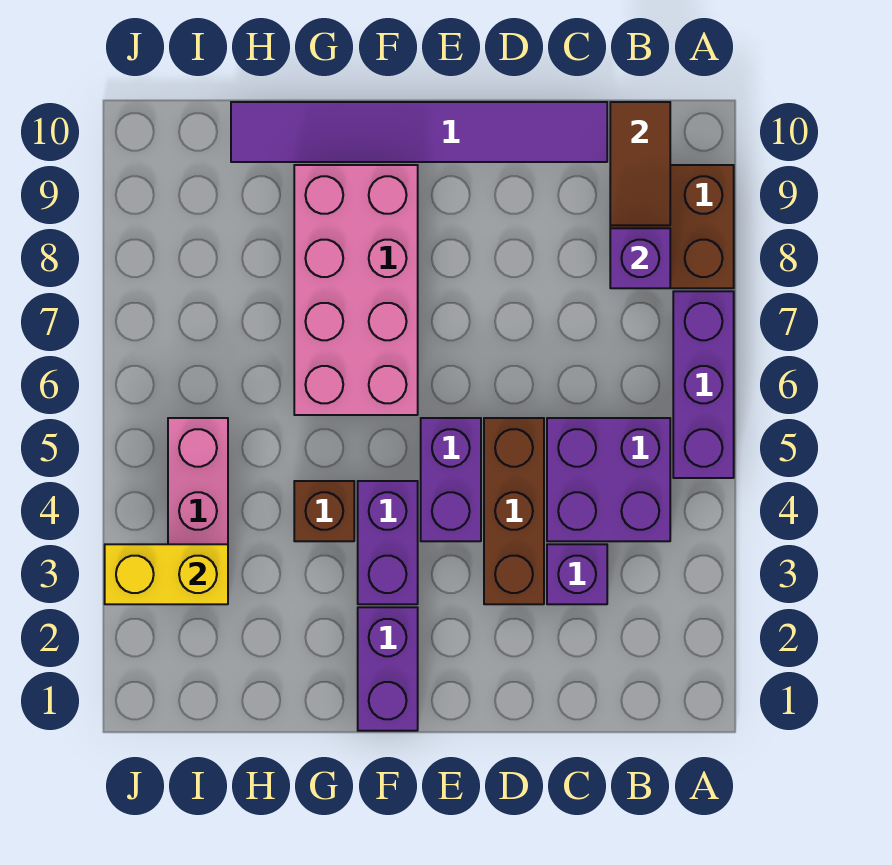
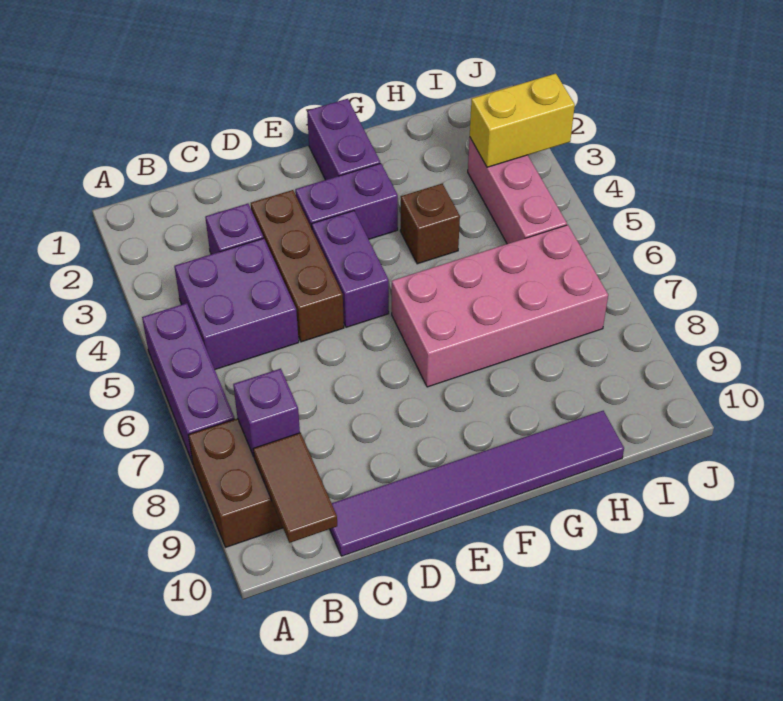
purple 1x2 brick [358,481,418,604] -> purple 1x2 brick turned to [295,163,398,239]
pink 2x4 brick [294,165,418,415] -> pink 2x4 brick turned to [392,225,608,387]

